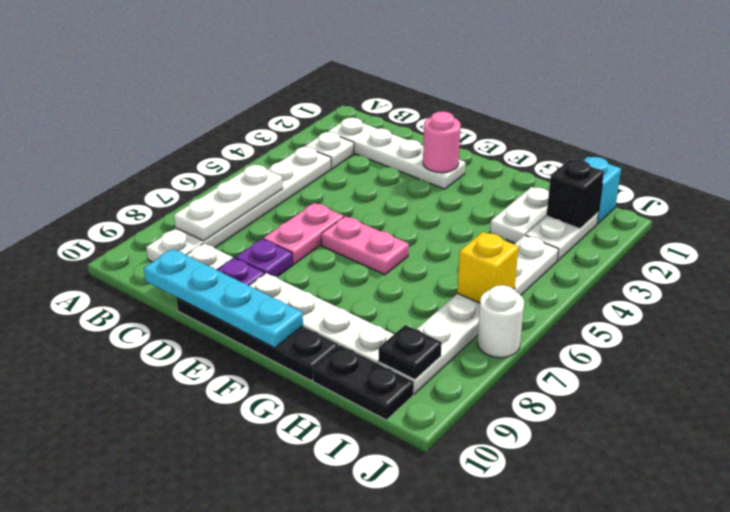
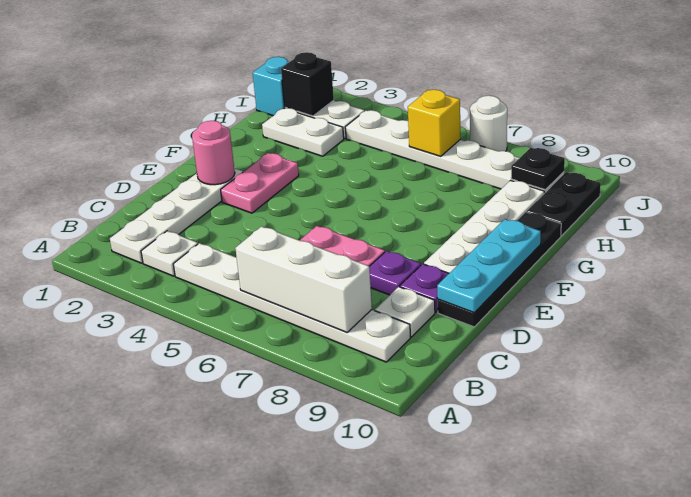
white 1x3 plate [174,164,283,241] -> white 1x3 brick [235,226,372,333]
cyan 1x4 plate [144,249,303,348] -> cyan 1x3 plate [437,219,541,313]
pink 1x2 plate [321,216,409,275] -> pink 1x2 plate moved to [221,153,299,213]

